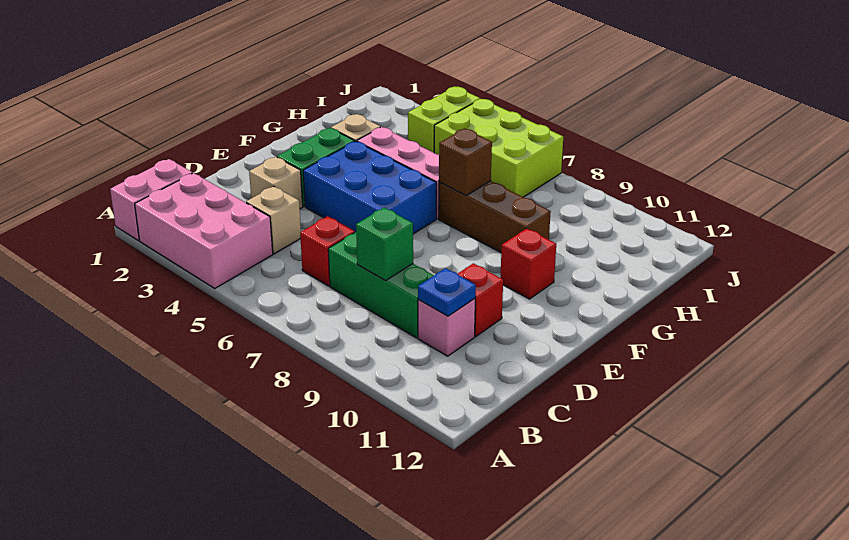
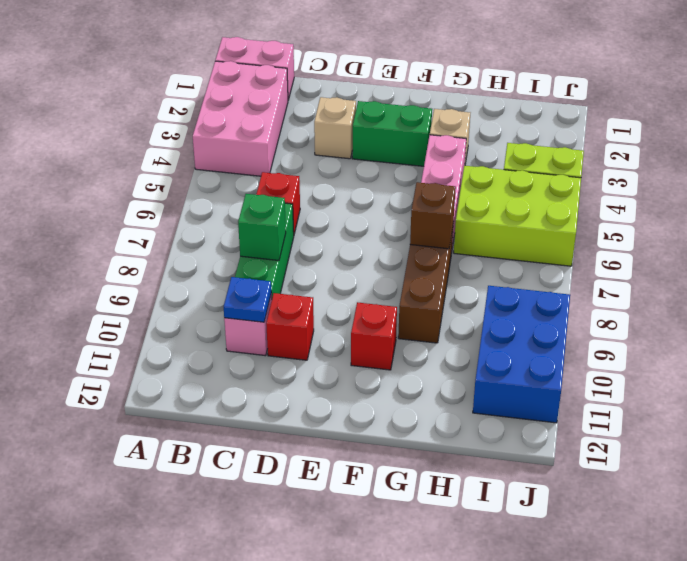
tan 1x1 brick [246,186,301,254] -> none
blue 2x3 brick [303,141,436,234] -> blue 2x3 brick moved to [473,286,570,423]
lime 2x3 brick [434,99,563,197] -> lime 2x3 brick turned to [454,166,581,266]

